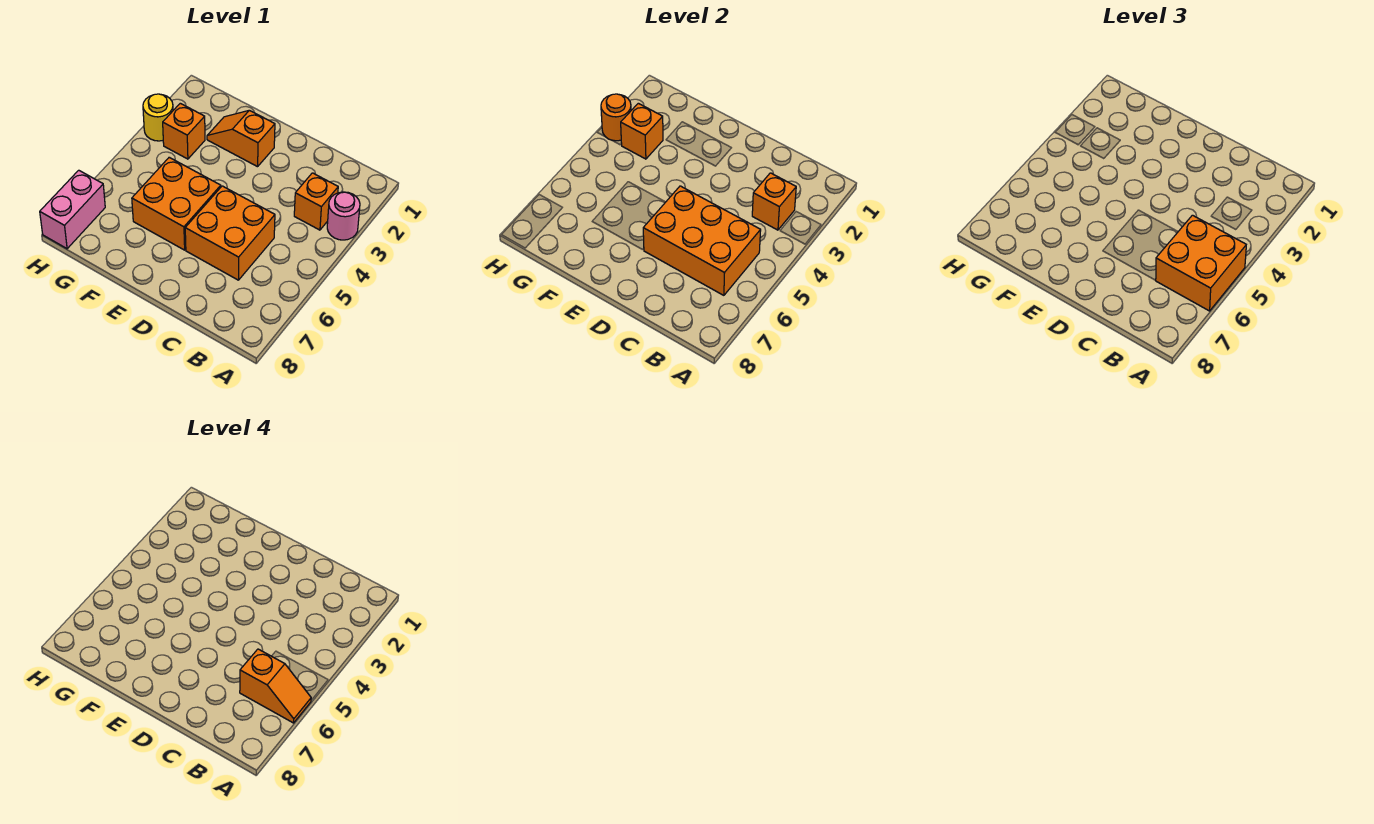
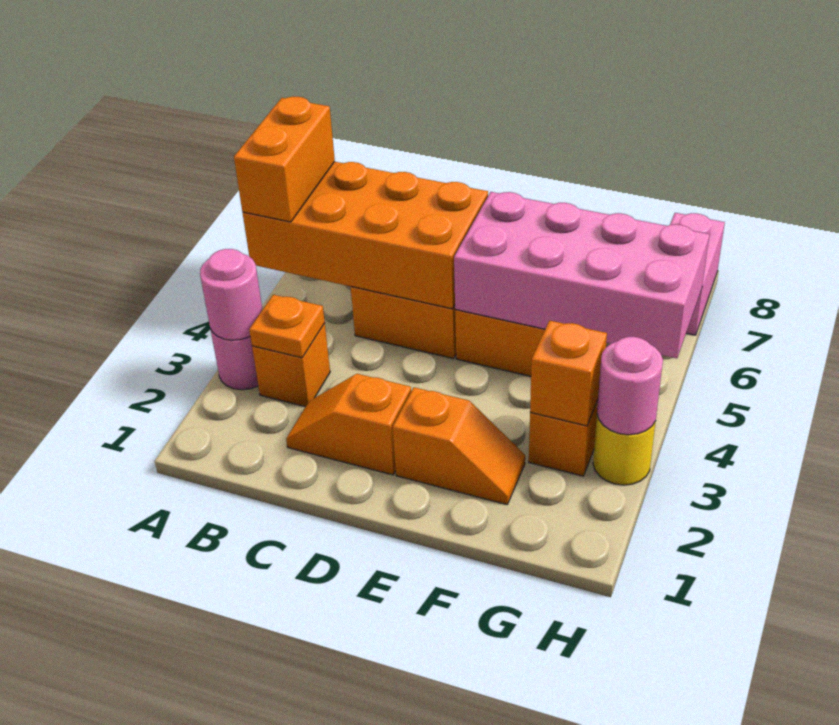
none -> pink 1x1 round brick [200,249,263,340]
orange 2x2 brick [1156,215,1246,311] -> orange 1x2 brick [234,97,335,222]
orange 1x2 slope [240,649,311,723] -> orange 1x2 slope moved to [286,374,411,475]
orange 1x1 brick [752,173,796,230] -> orange 1x1 plate [249,295,325,358]
orange 2x3 brick [643,186,761,295] -> orange 2x4 brick [243,162,488,309]
none -> pink 2x4 brick [454,192,709,358]
orange 1x1 round brick [601,94,631,141] -> pink 1x1 round brick [597,337,663,435]

